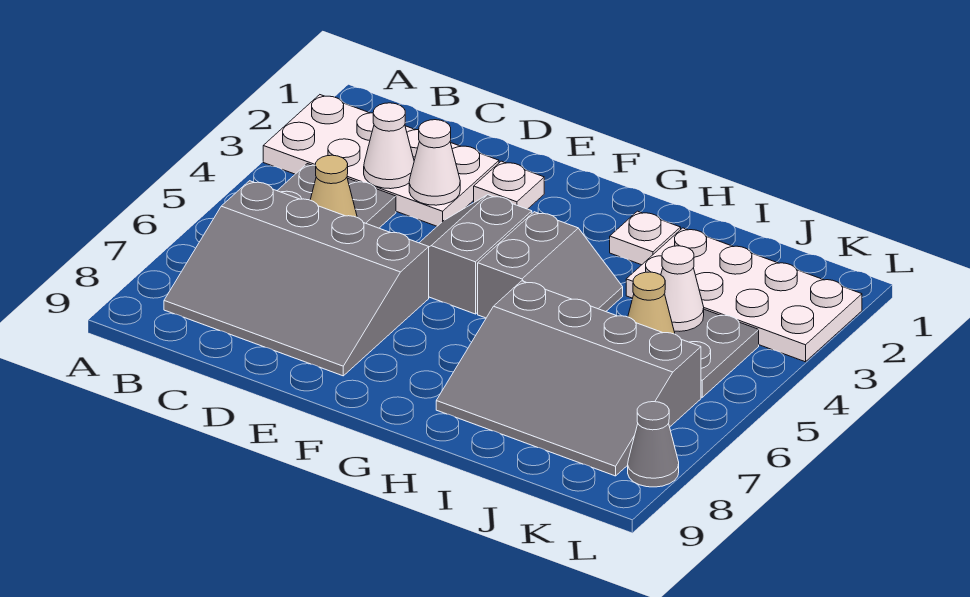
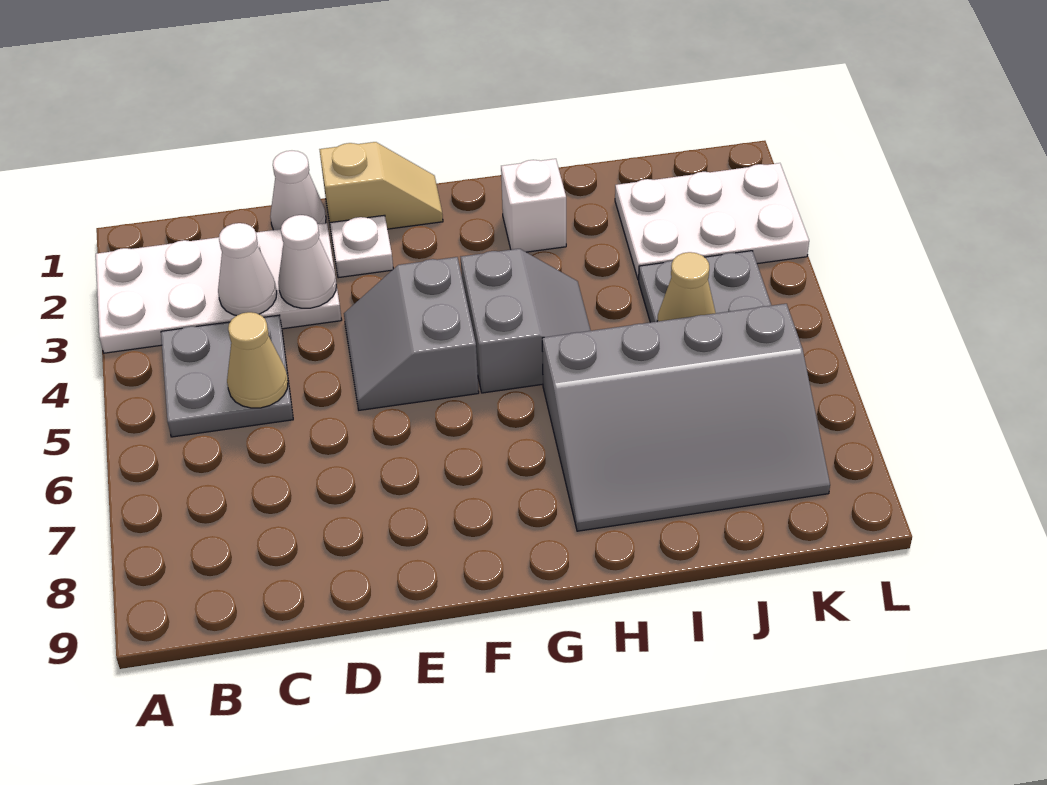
grey 3x4 slope [164,181,429,376] -> none
none -> tan 1x2 slope [319,142,443,229]
white 1x1 plate [610,211,681,265] -> white 1x1 brick [501,159,566,252]
white 2x4 plate [626,228,862,362] -> white 2x3 plate [615,163,809,280]
white 1x1 cone [661,246,704,331] -> white 1x1 cone moved to [270,151,326,230]
grey 1x1 cone [628,402,679,487] -> none

